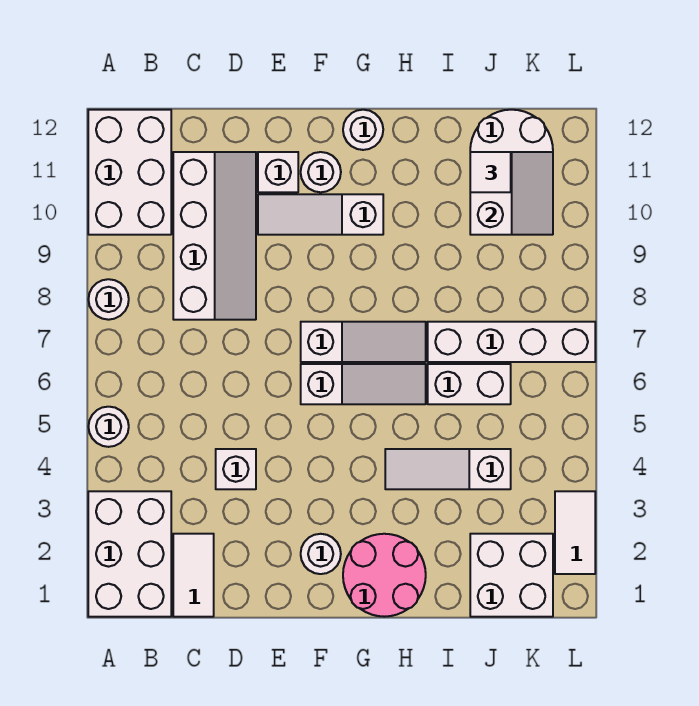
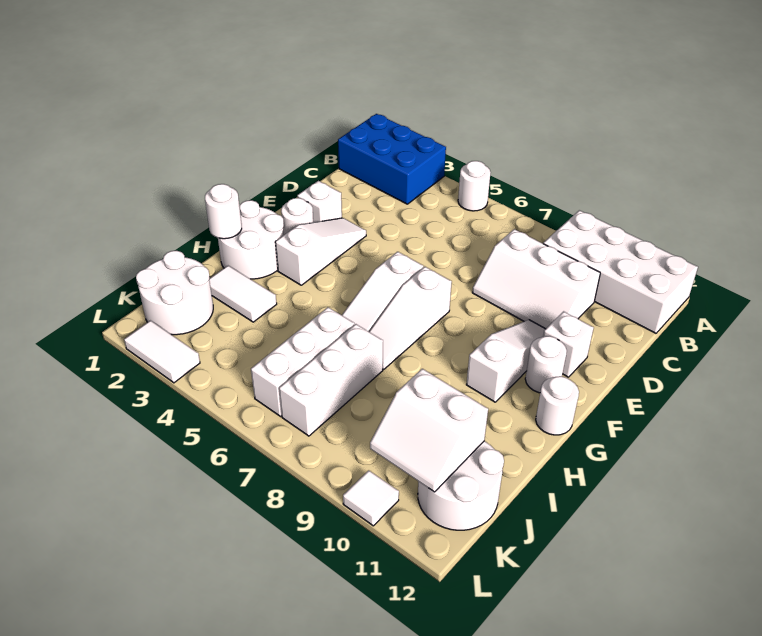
white 2x3 brick [88,491,171,617] -> blue 2x3 brick [338,114,446,204]
white 1x1 round brick [88,279,129,320] -> white 1x1 round brick moved to [205,184,242,239]
white 2x3 brick [88,110,171,235] -> white 2x4 brick [543,210,698,333]
white 1x2 tile [173,534,214,617] -> white 1x2 tile moved to [209,266,277,322]
white 2x4 slope [173,152,256,320] -> white 2x3 slope [472,229,600,329]
white 1x1 brick [216,449,256,489] -> white 1x1 brick moved to [297,181,342,223]
pink 2x2 round brick [343,534,426,617] -> white 2x2 round brick [218,200,284,279]
white 1x3 slope [385,449,511,489] -> white 1x3 slope moved to [275,218,366,285]
white 1x2 brick [428,364,511,404] -> white 1x3 brick [251,307,354,416]
white 1x4 brick [428,322,595,362] -> white 1x3 brick [279,324,383,436]
white 2x2 brick [470,534,553,617] -> white 2x2 round brick [136,251,213,335]
white 1x1 tile [470,152,511,192] -> white 1x1 tile moved to [343,470,399,526]

